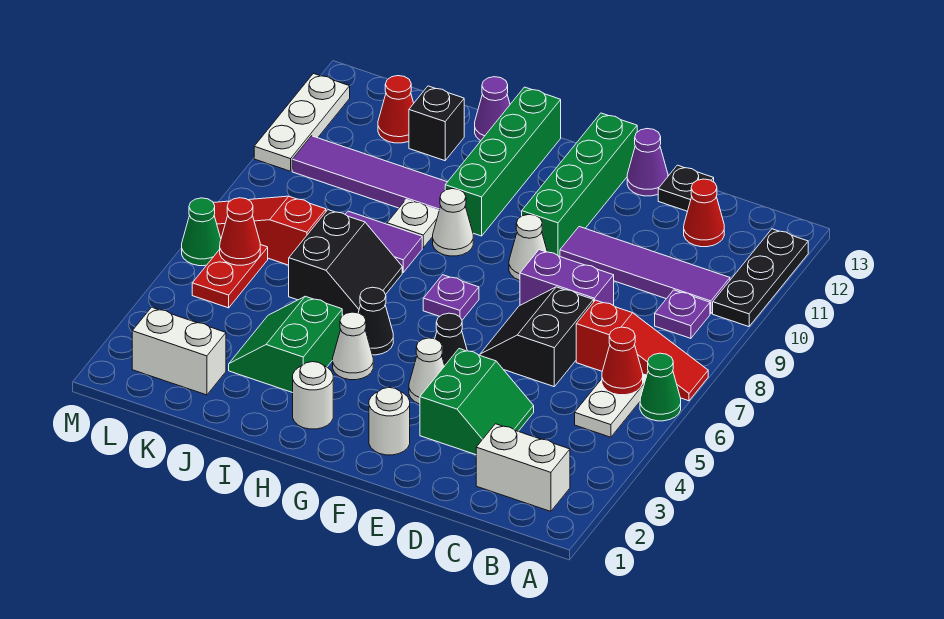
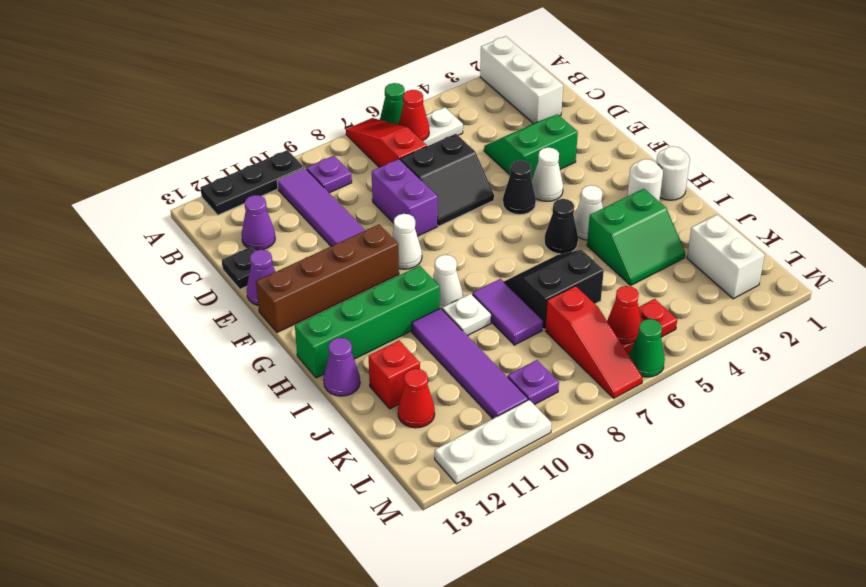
white 1x2 brick [476,424,570,511] -> white 1x3 brick [480,36,563,124]
red 1x1 cone [684,179,724,247] -> purple 1x1 cone [242,195,275,250]
white 1x1 round brick [369,387,410,455] -> white 1x1 round brick moved to [656,146,690,200]
green 1x4 brick [522,113,637,256] -> brown 1x4 brick [256,225,399,333]
purple 1x1 plate [423,275,479,320] -> purple 1x1 plate moved to [508,360,559,405]
black 1x1 brick [409,86,464,161] -> red 1x1 brick [369,341,420,409]

